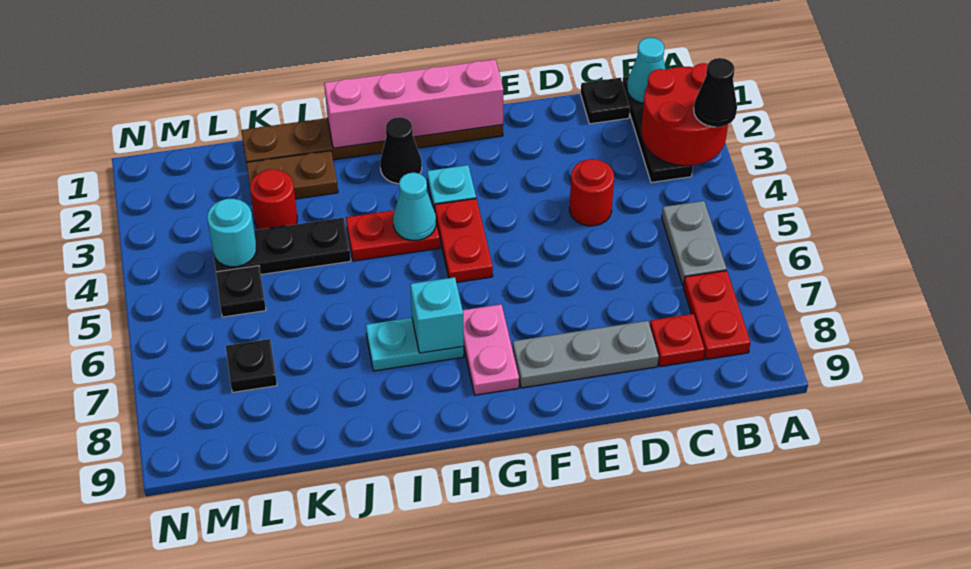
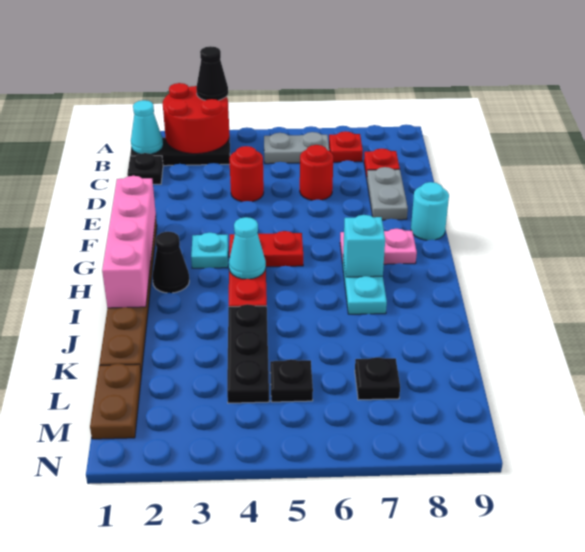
red 1x2 plate [683,271,751,359] -> red 1x1 plate [329,131,363,162]
grey 1x3 plate [513,321,659,388] -> grey 1x2 plate [367,167,408,220]
brown 1x2 plate [246,151,338,199] -> brown 1x2 plate moved to [90,364,141,439]
red 1x1 round brick [250,169,297,230] -> red 1x1 round brick moved to [300,145,333,200]
cyan 1x1 round brick [207,199,256,267] -> cyan 1x1 round brick moved to [411,182,449,240]

